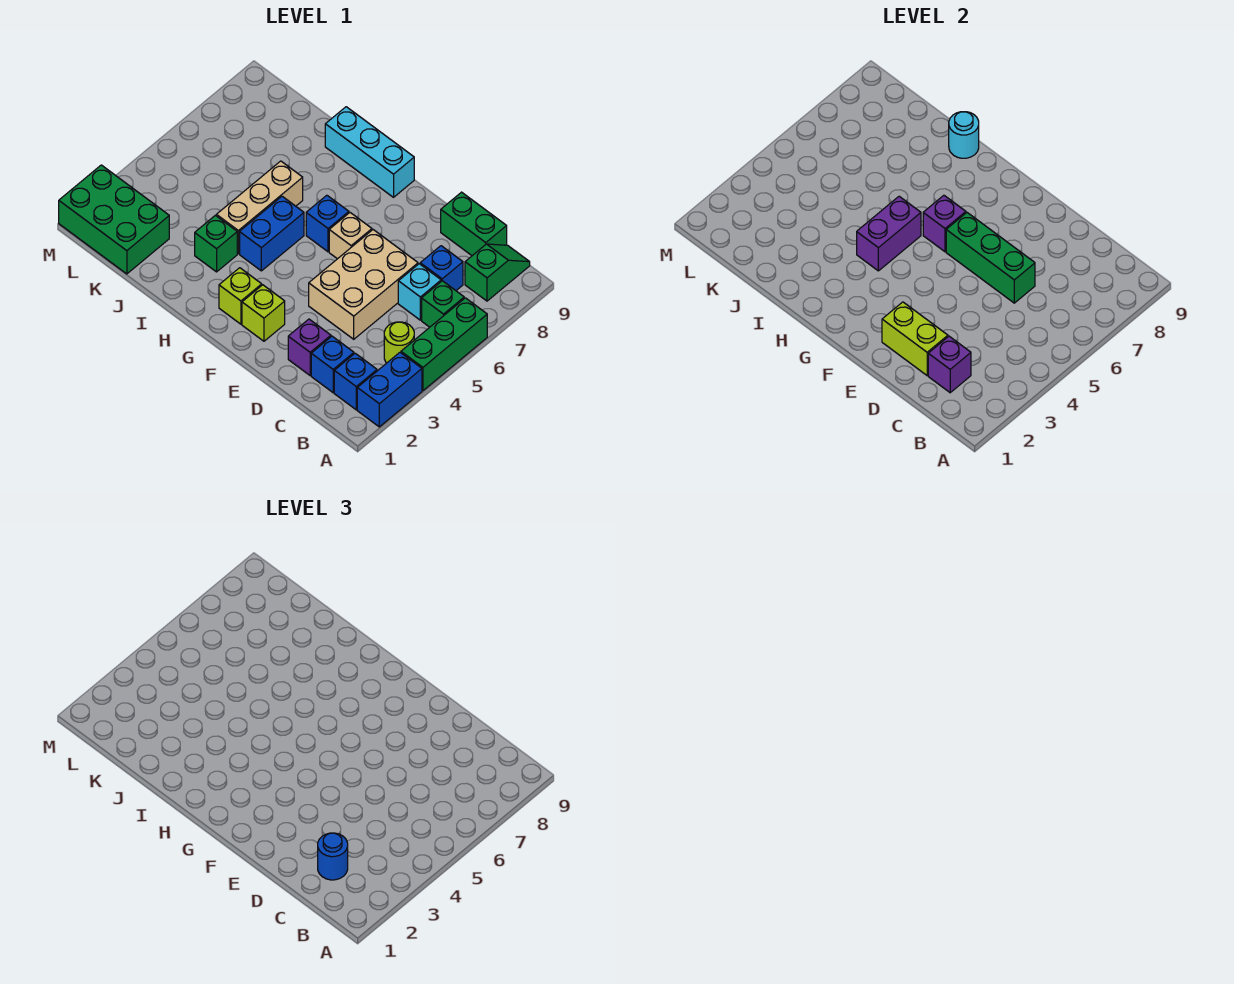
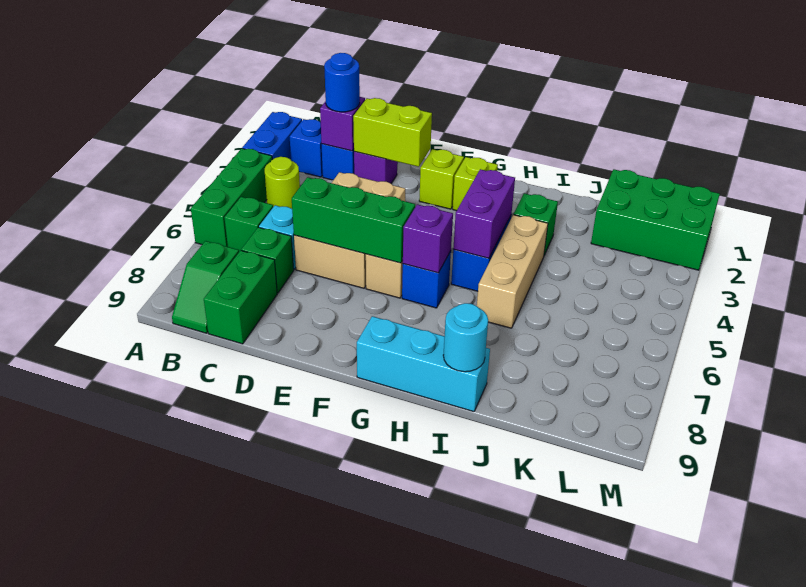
blue 1x1 brick [420,246,463,290] -> green 1x1 brick [241,227,294,293]
green 1x2 brick [441,192,507,256] -> green 1x2 brick turned to [204,250,277,344]

